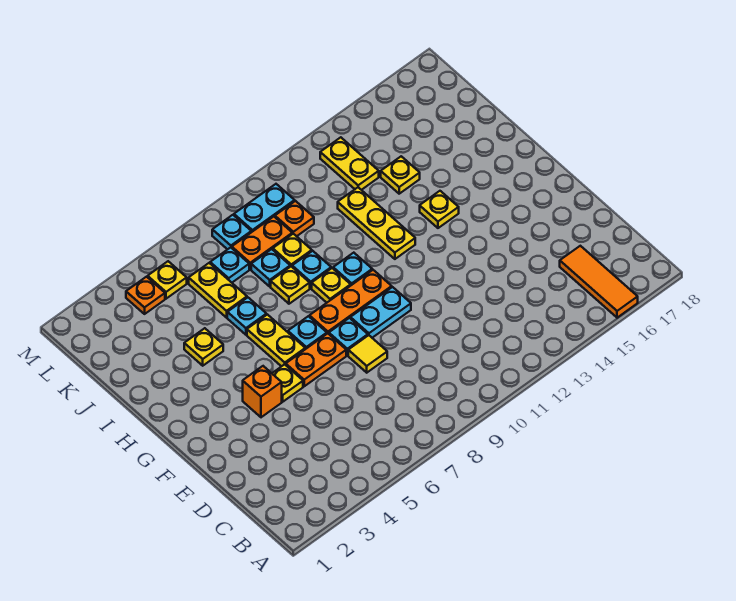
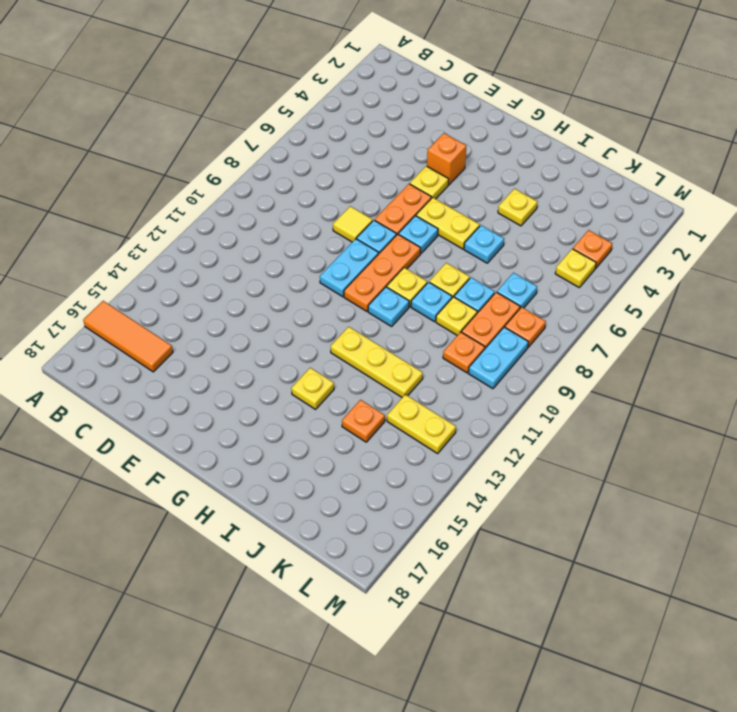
yellow 1x2 plate [189,263,247,318] -> none
yellow 1x1 plate [381,156,420,194] -> orange 1x1 plate [342,400,385,442]
cyan 1x1 plate [212,215,251,250] -> orange 1x1 plate [505,307,546,347]

